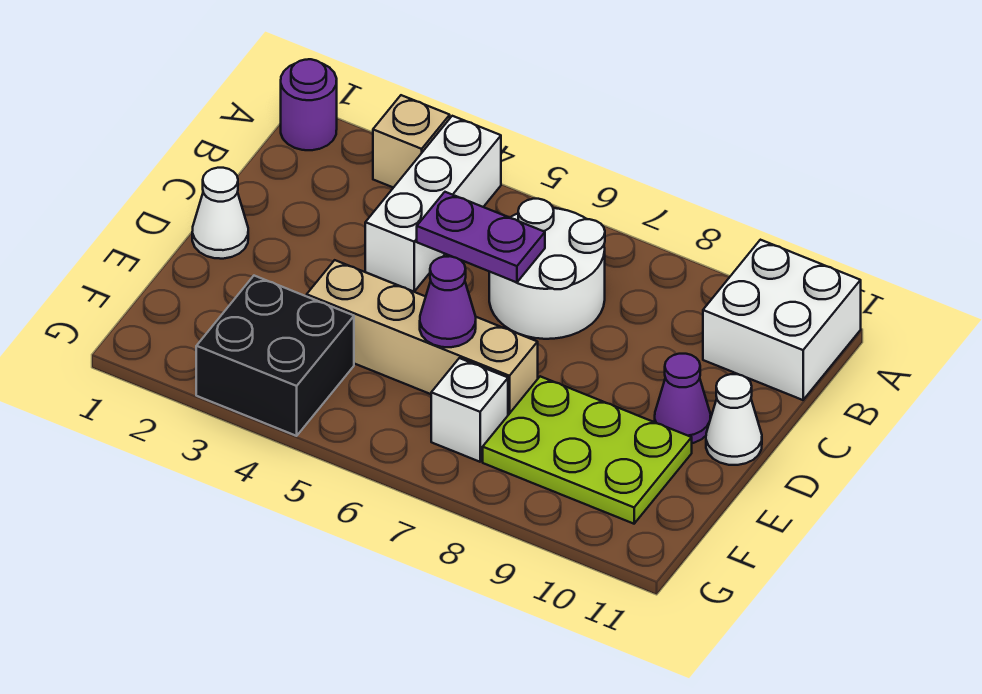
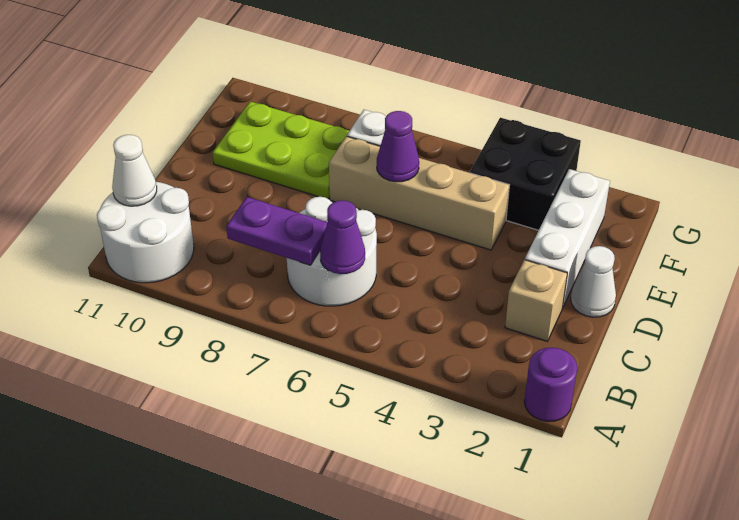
tan 1x1 brick [373,95,450,188] -> tan 1x1 brick moved to [505,260,567,341]
white 1x3 brick [365,116,501,292] -> white 1x3 brick moved to [525,169,610,308]
white 2x2 brick [703,240,861,400] -> white 2x2 round brick [97,182,194,283]
purple 1x2 plate [417,192,545,283] -> purple 1x2 plate moved to [226,197,327,265]
purple 1x1 cone [655,354,711,443] -> purple 1x1 cone moved to [320,200,365,274]
white 1x1 cone [706,374,762,465] -> white 1x1 cone moved to [112,135,157,206]

